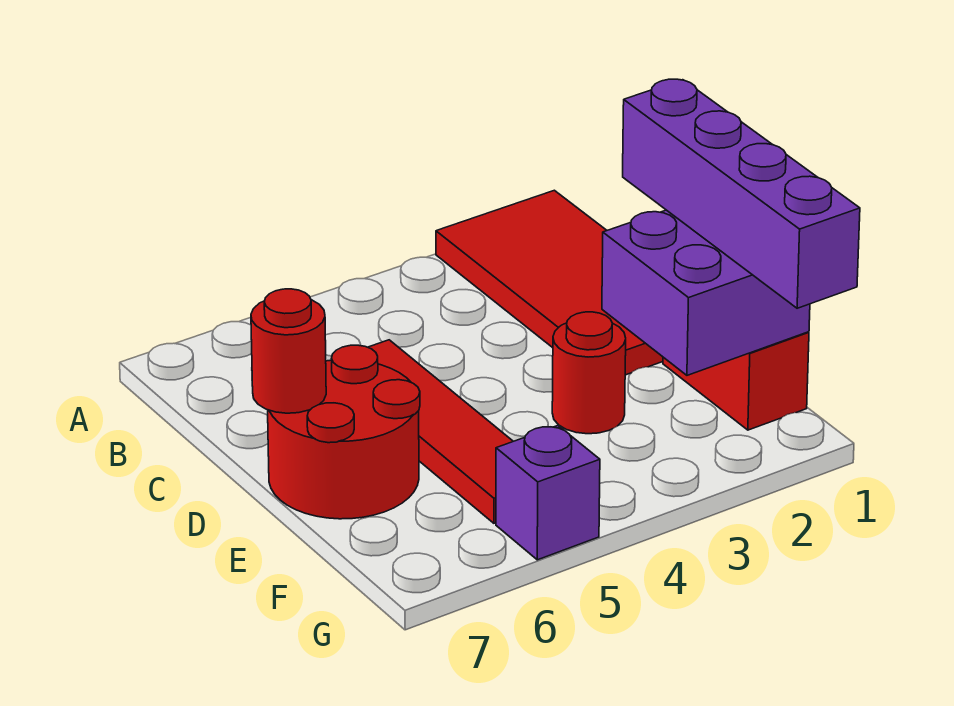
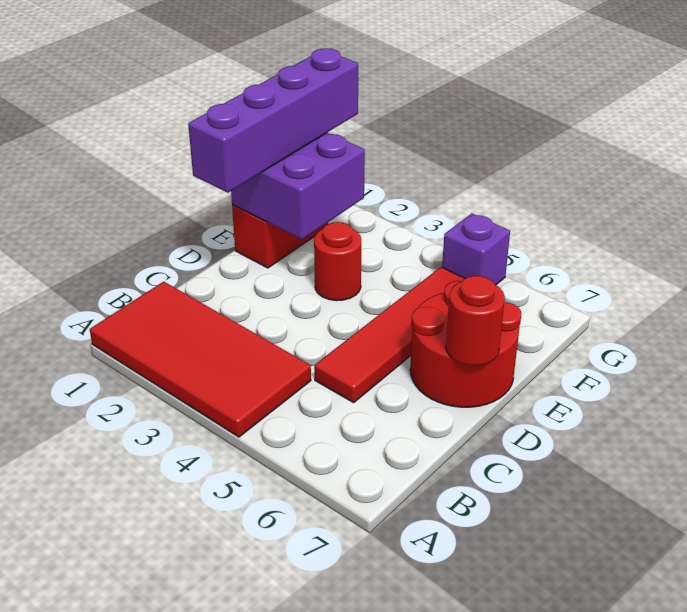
red 2x4 tile [436,190,663,375] -> red 2x4 tile turned to [90,282,311,437]

